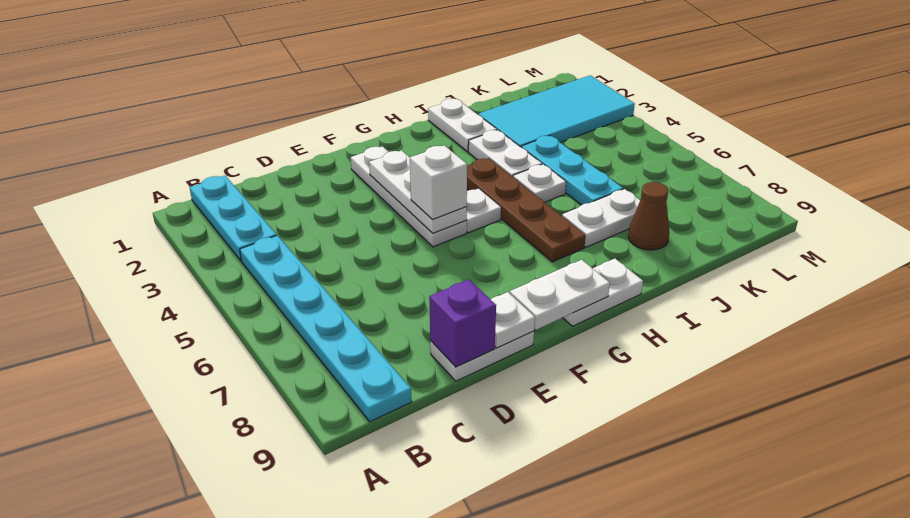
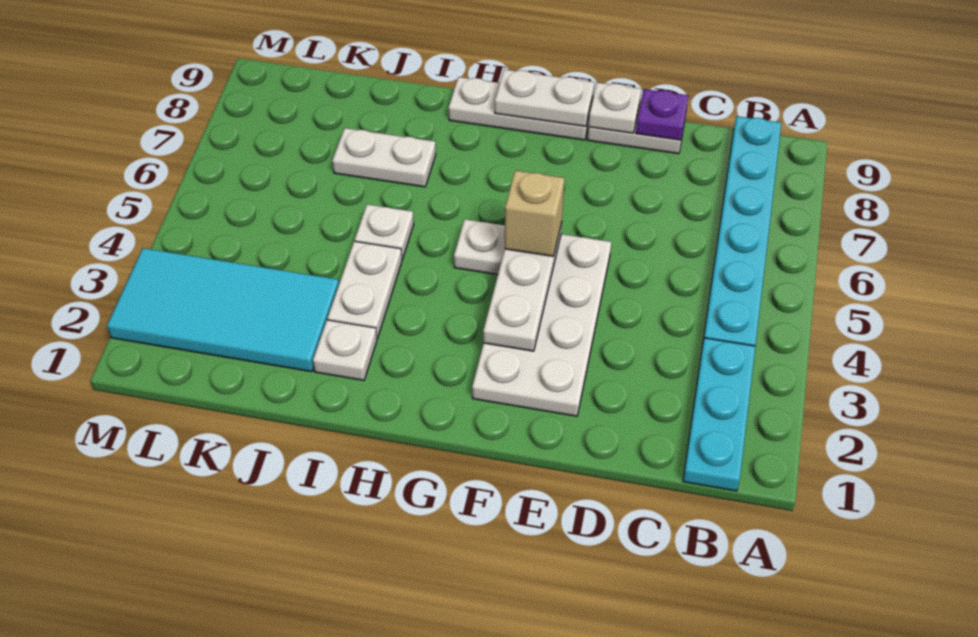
purple 1x1 brick [429,280,496,367] -> purple 1x1 plate [636,89,688,140]
white 1x4 plate [351,146,467,247] -> white 2x4 plate [472,234,611,416]
white 1x1 brick [410,145,467,220] -> tan 1x1 brick [505,171,564,257]
white 1x2 plate [563,259,643,326] -> white 1x3 plate [449,77,589,140]
brown 1x4 plate [467,158,586,262] -> none
white 1x2 plate [428,99,497,152] -> white 1x1 plate [313,320,377,380]
cyan 1x3 plate [521,136,623,205] -> none
brown 1x1 cone [628,182,669,250] -> none

